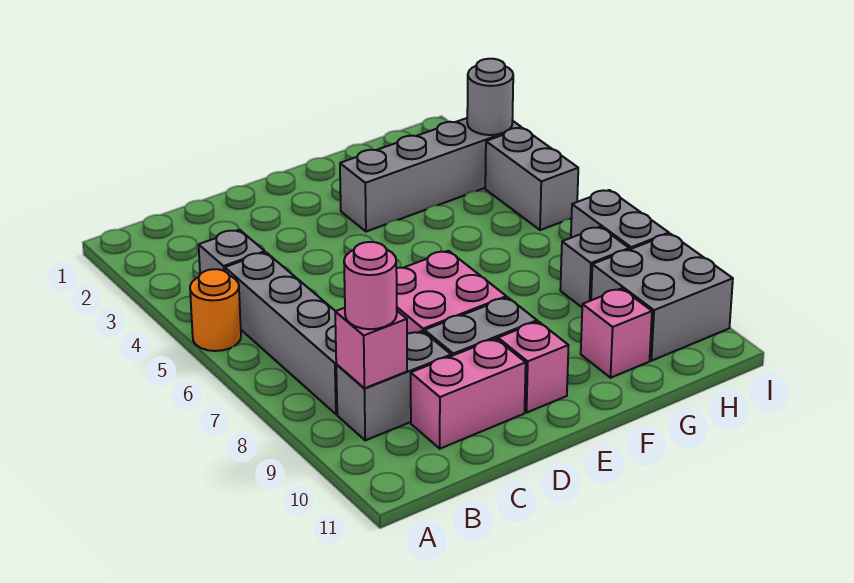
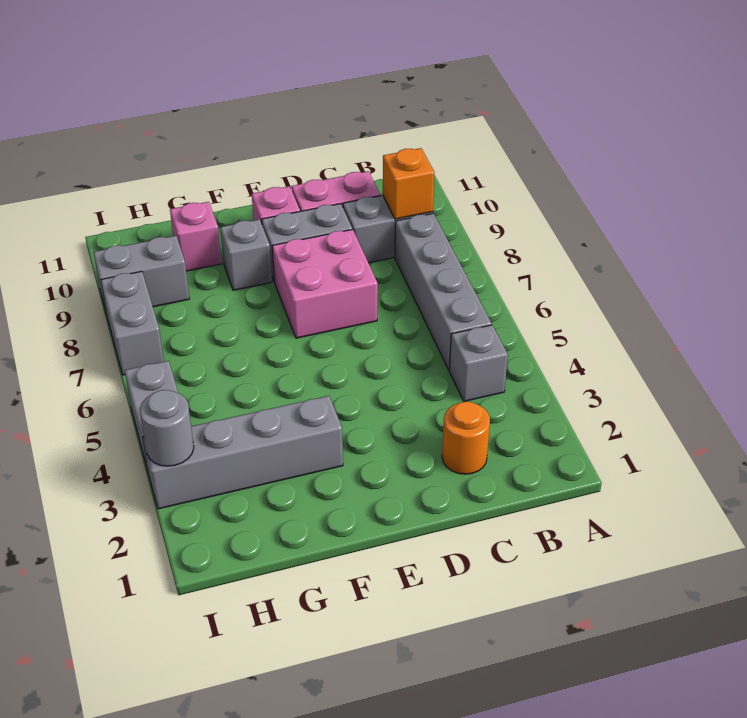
orange 1x1 round brick [190,269,241,351] -> orange 1x1 round brick moved to [442,402,490,474]
pink 1x1 brick [335,308,407,388] -> orange 1x1 brick [383,148,434,219]
pink 1x1 round brick [344,242,397,329] -> none
grey 1x1 brick [560,227,629,307] -> grey 1x1 brick moved to [220,219,272,290]
grey 2x2 brick [591,234,733,361] -> grey 1x2 brick [93,236,189,310]

